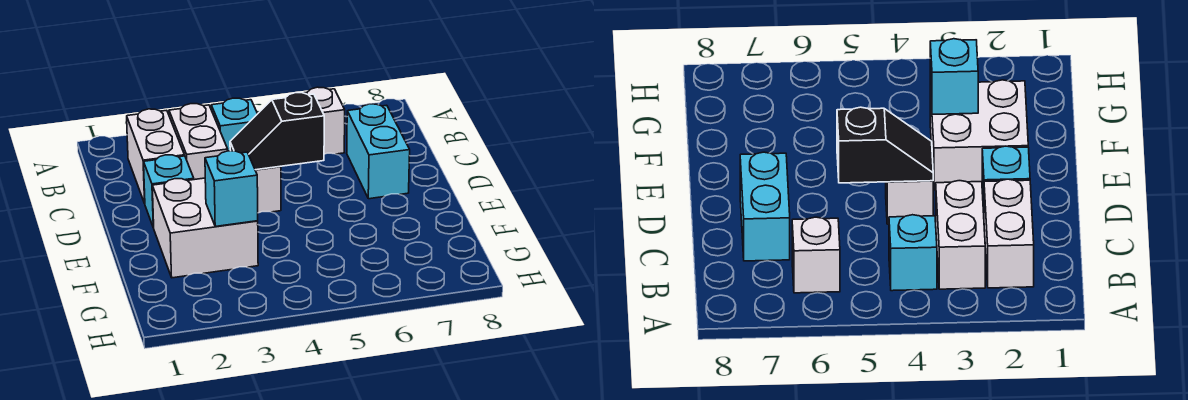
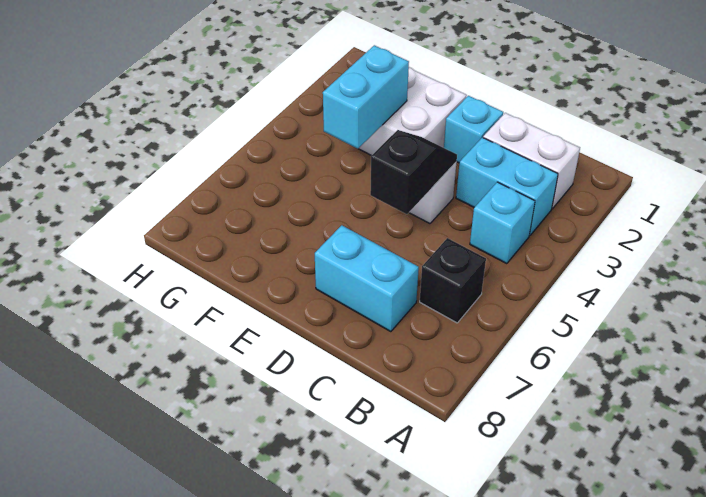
white 1x2 brick [169,104,228,180] -> cyan 1x2 brick [456,137,558,236]
white 1x1 brick [305,87,345,154] -> black 1x1 brick [420,238,486,323]
cyan 1x1 brick [205,151,258,226] -> cyan 1x2 brick [323,45,409,149]

